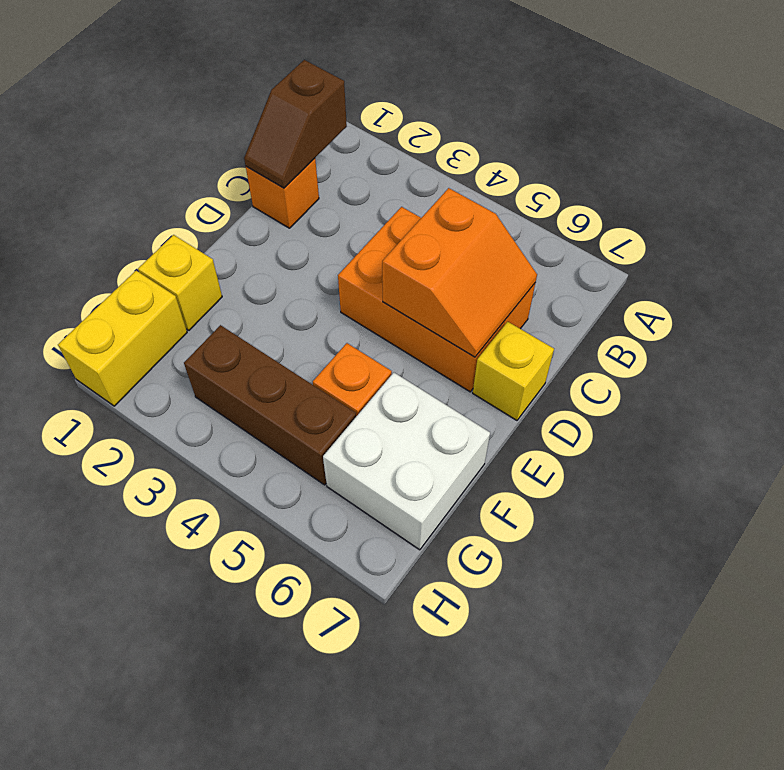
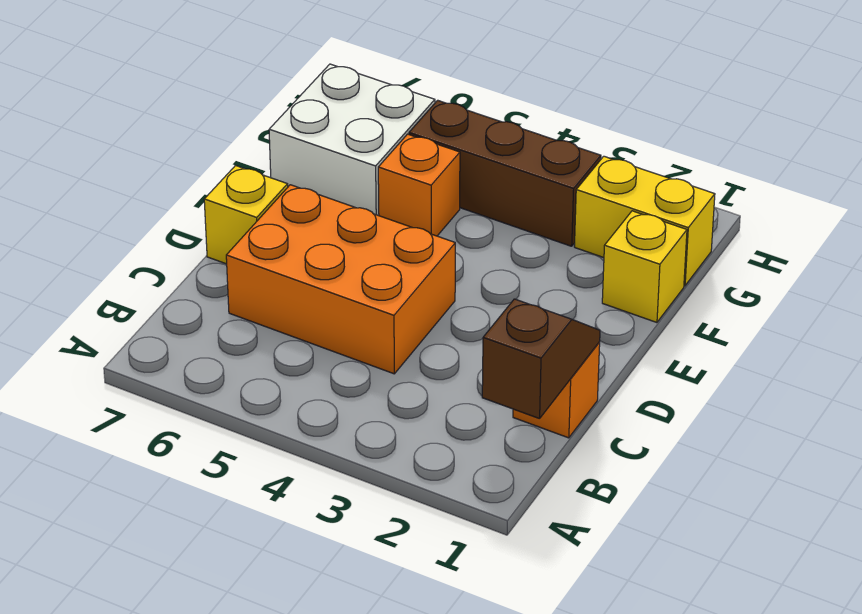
orange 2x2 slope [382,188,537,357] -> none
yellow 1x2 brick [58,271,187,406] -> yellow 1x2 brick turned to [574,156,715,286]

